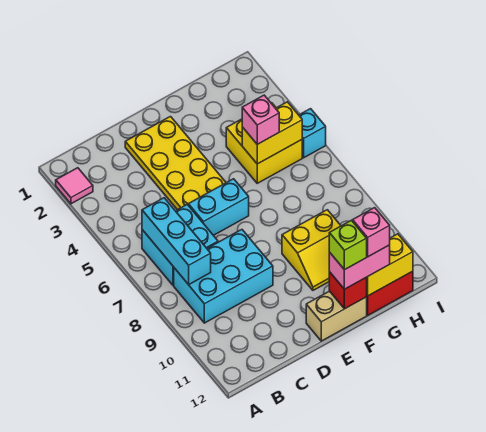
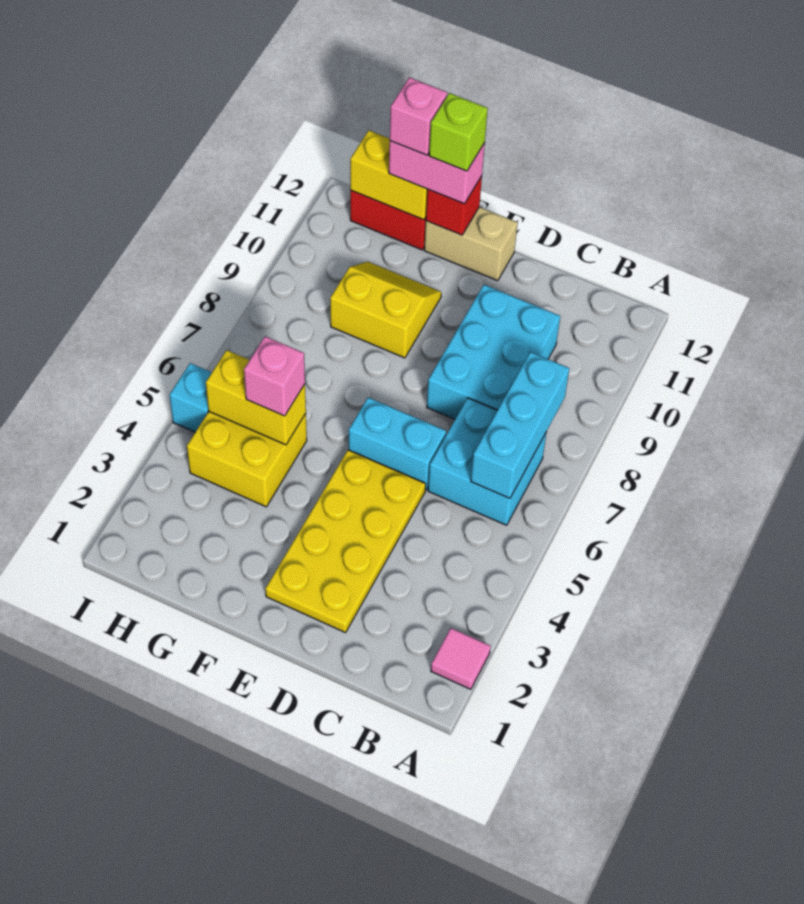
cyan 2x3 brick [174,230,273,323] -> cyan 2x3 brick turned to [427,285,560,419]

